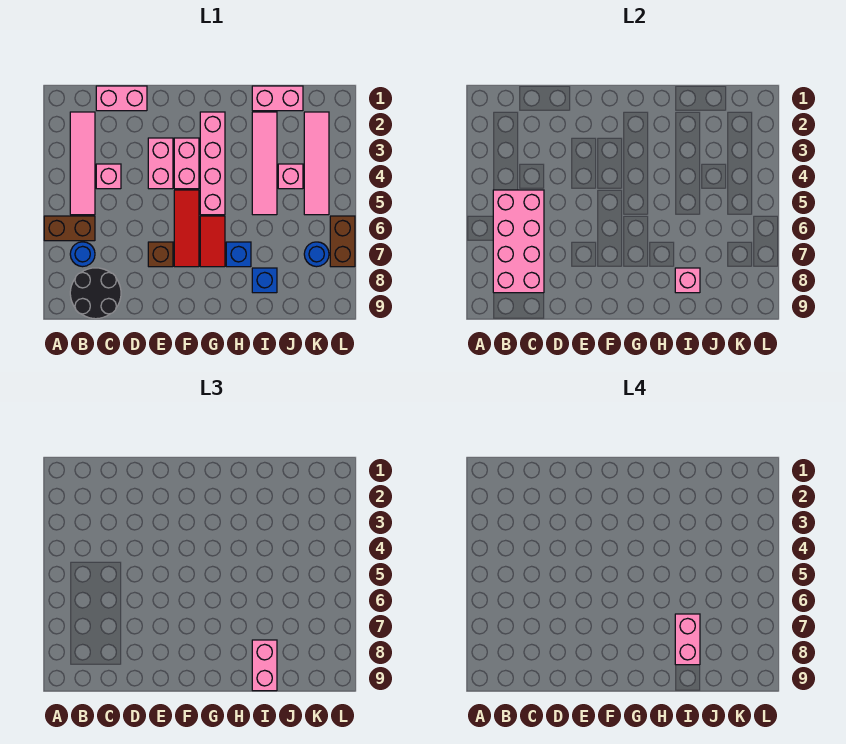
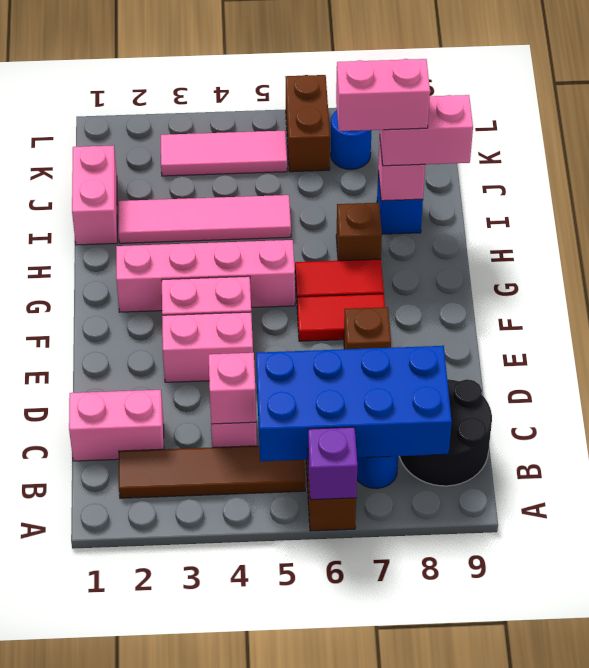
none -> purple 1x1 brick [308,427,357,500]
pink 1x4 tile [70,112,95,215] -> brown 1x4 tile [119,446,306,498]
pink 2x4 brick [493,190,544,293] -> blue 2x4 brick [256,346,452,461]
pink 1x2 brick [96,86,147,111] -> pink 1x2 brick turned to [69,390,164,461]
red 1x3 tile [174,190,199,267] -> red 1x2 tile [297,294,385,341]
blue 1x1 brick [226,242,251,267] -> brown 1x1 brick [336,203,382,261]
pink 1x1 brick [278,164,303,189] -> pink 1x1 brick moved to [209,353,256,424]
pink 1x4 tile [304,112,329,215] -> pink 1x3 tile [161,131,287,176]
brown 1x2 brick [330,216,355,267] -> brown 1x2 brick turned to [285,75,330,172]

